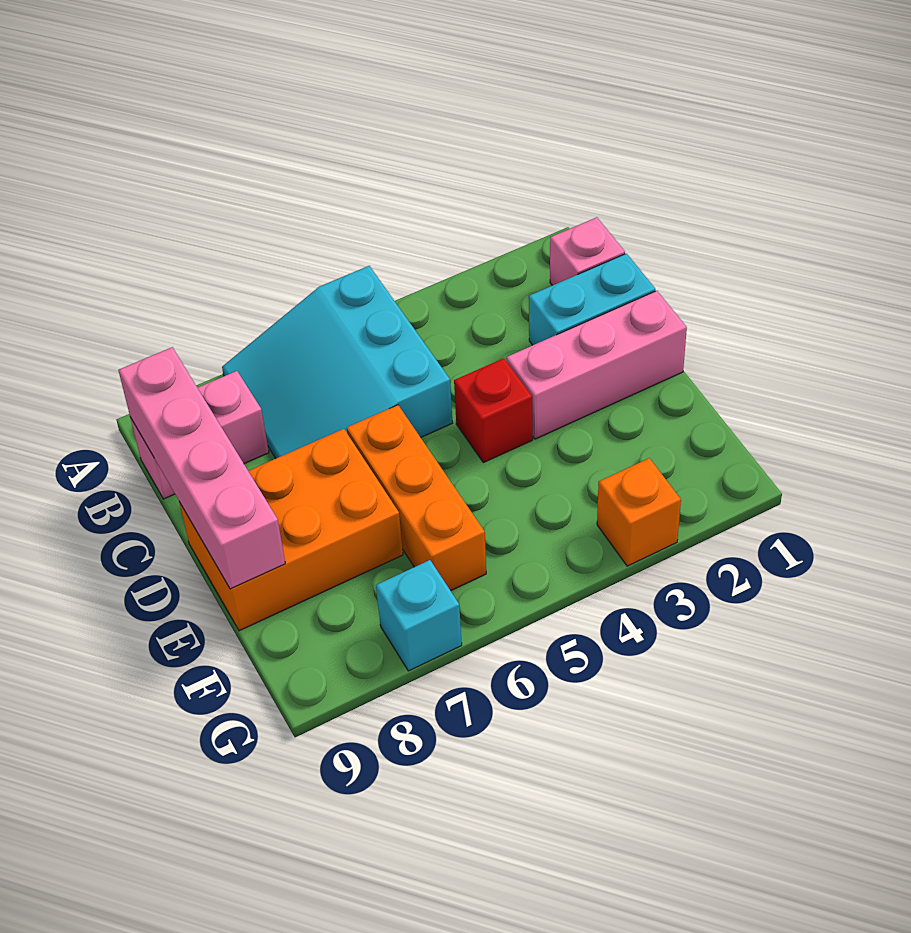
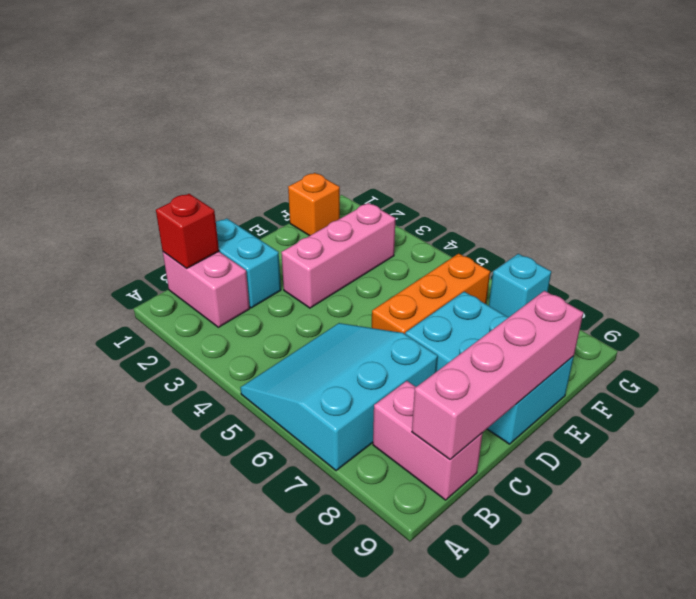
cyan 3x3 slope [222,266,452,458] -> cyan 3x3 slope turned to [240,323,438,471]
pink 1x1 brick [550,217,625,285] -> pink 1x2 brick [163,252,250,327]
pink 1x3 brick [506,291,687,439] -> pink 1x3 brick turned to [281,203,396,308]
red 1x1 brick [454,358,533,463] -> red 1x1 brick moved to [156,194,219,268]
orange 2x3 brick [179,429,403,631] -> cyan 2x3 brick [405,292,574,444]
orange 1x1 brick [597,458,681,566] -> orange 1x1 brick moved to [288,173,340,236]

